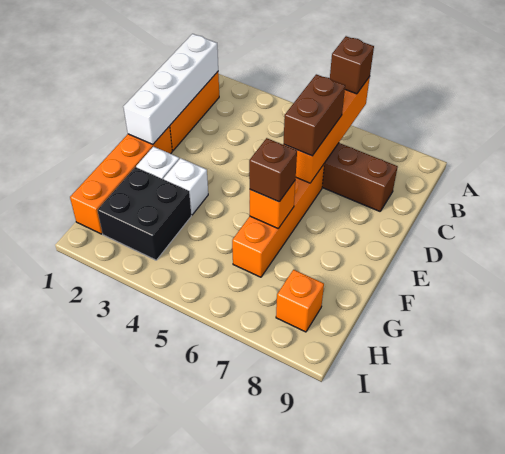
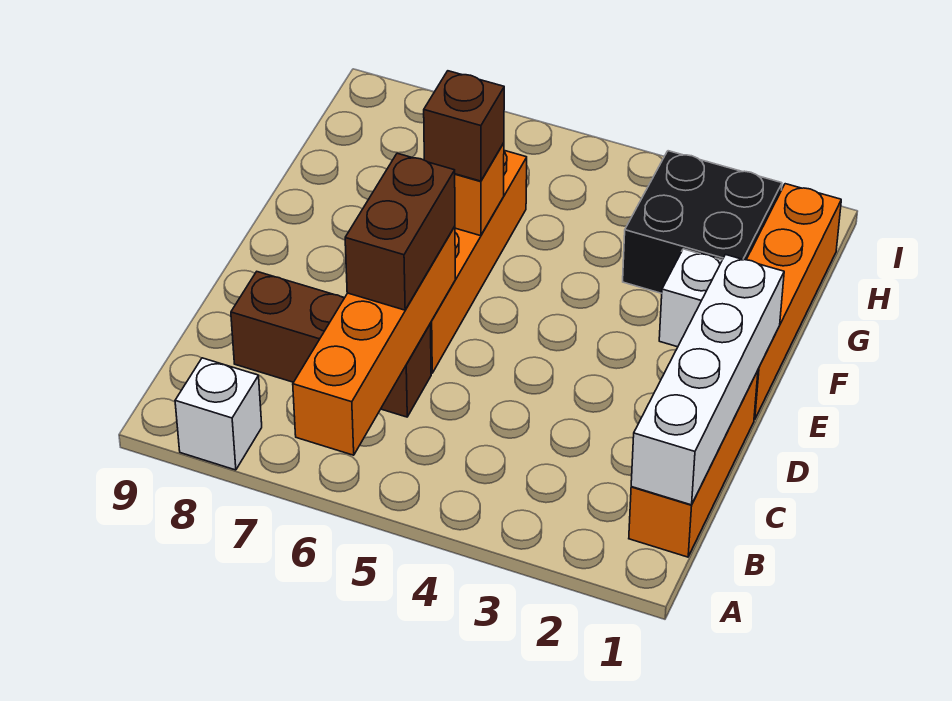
brown 1x1 brick [330,36,374,94] -> none
white 1x1 brick [164,158,208,215] -> white 1x1 brick moved to [175,358,262,470]
orange 1x1 brick [276,270,324,332] -> none

